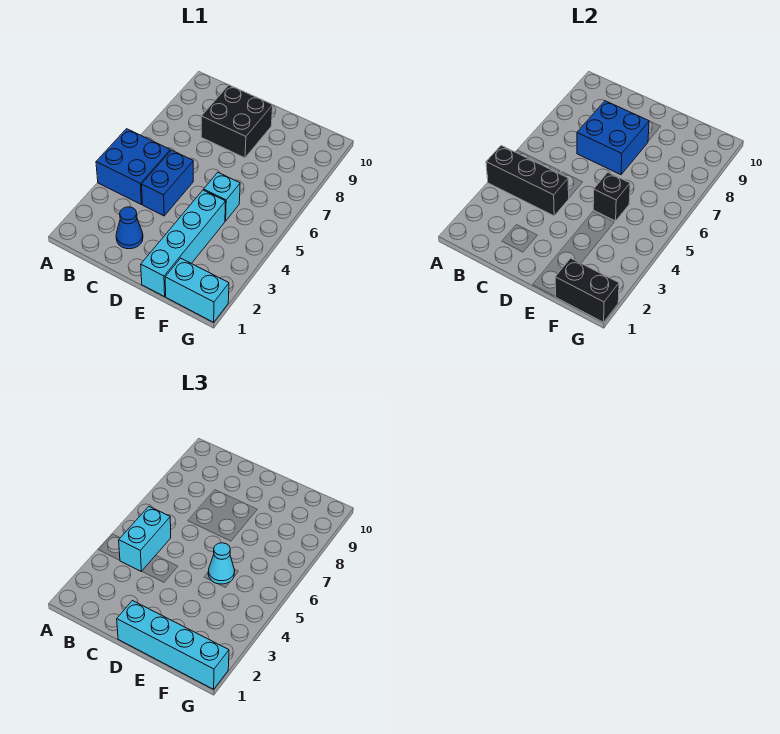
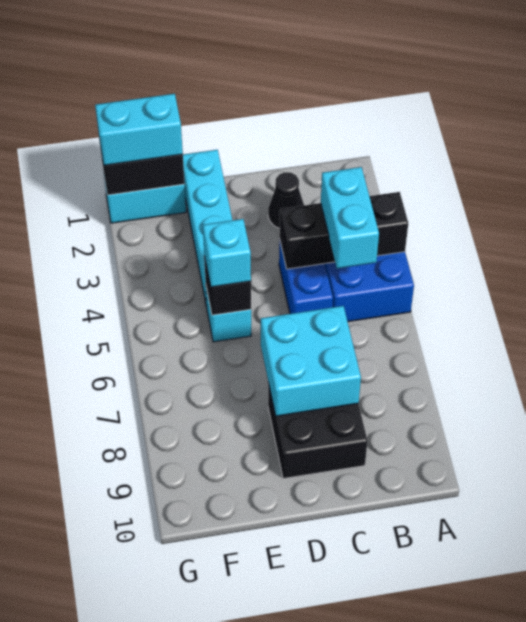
blue 1x1 cone [116,207,143,249] -> black 1x1 cone [268,172,304,228]
blue 2x2 brick [577,101,649,175] -> cyan 2x2 brick [261,306,361,416]
cyan 1x4 brick [117,601,229,689] -> cyan 1x2 brick [95,94,183,165]
cyan 1x1 cone [208,543,235,584] -> cyan 1x1 brick [203,219,251,287]

